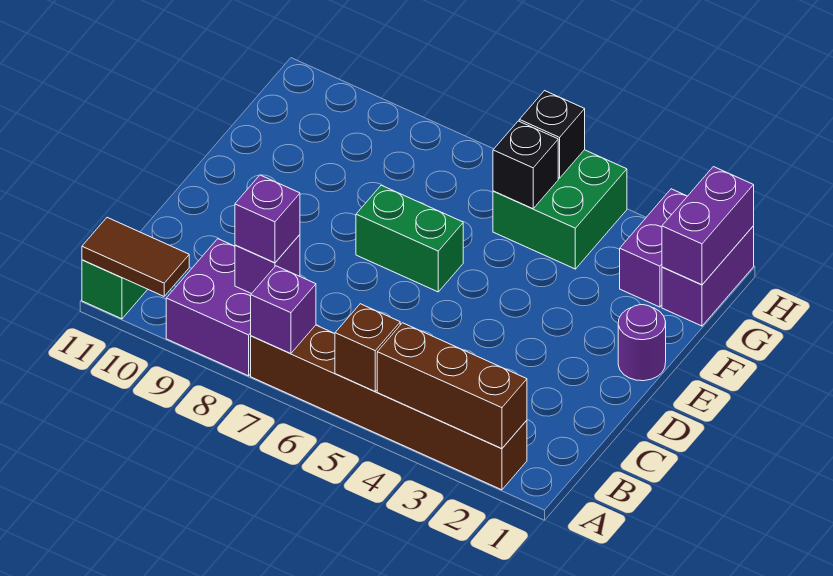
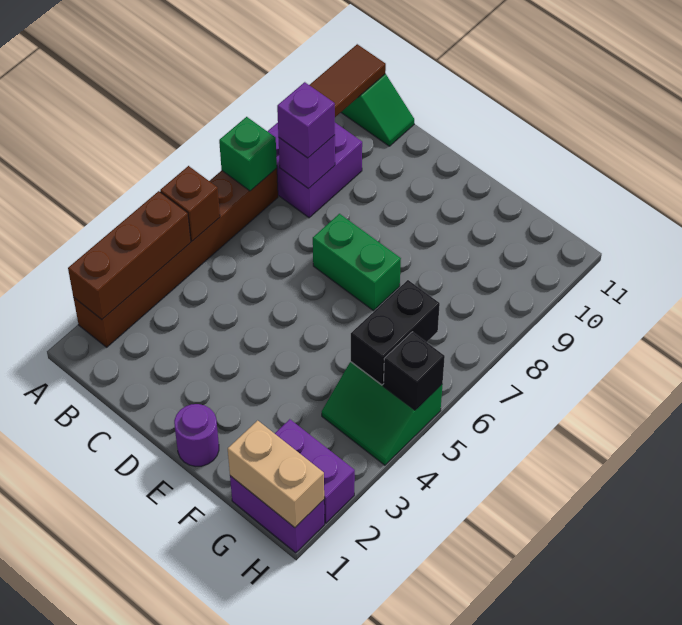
purple 1x1 brick [251,266,316,354] -> green 1x1 brick [219,117,277,191]
green 1x2 brick [356,185,463,292] -> green 1x2 brick turned to [313,214,401,311]
purple 1x2 brick [662,167,754,285] -> tan 1x2 brick [228,420,324,528]
green 2x2 brick [493,150,627,269] -> green 2x2 slope [322,362,443,465]
black 1x1 brick [493,121,558,209] -> black 1x2 brick [351,280,440,385]

